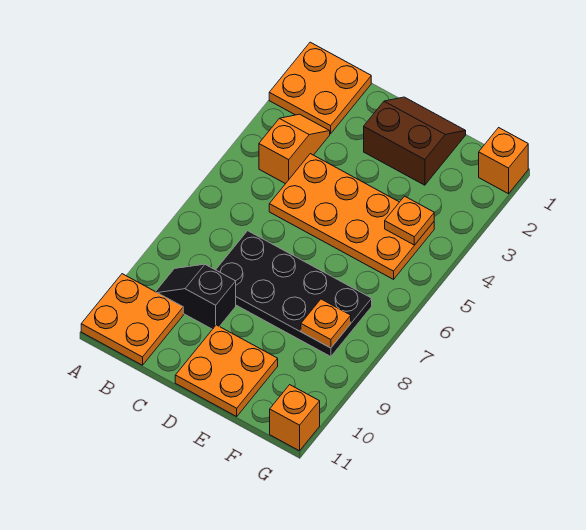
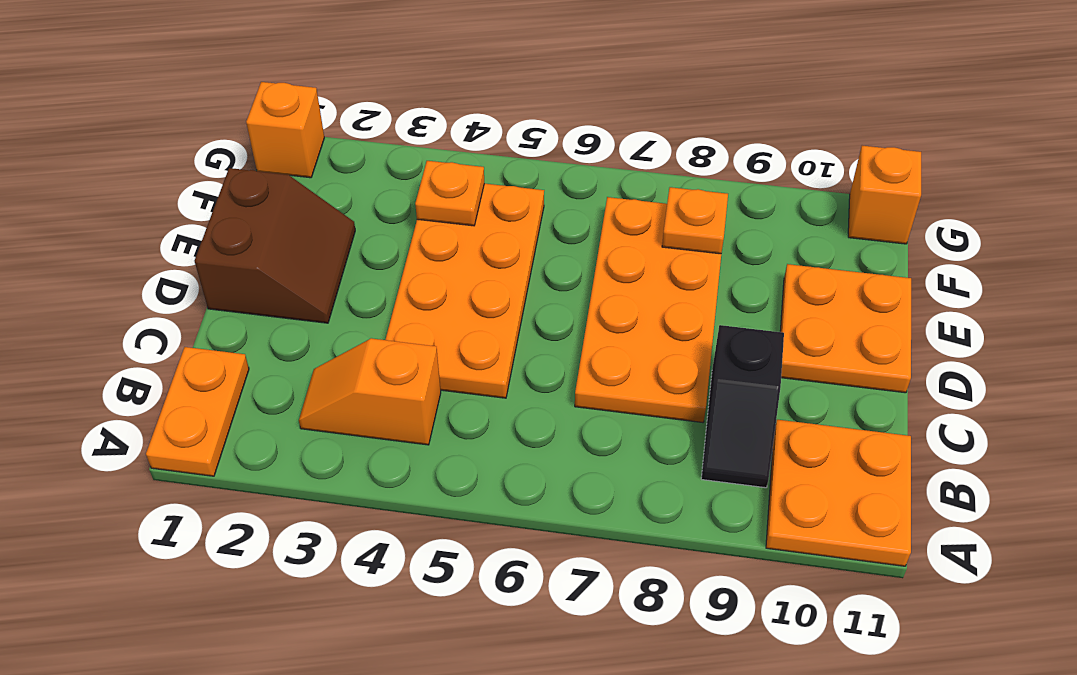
orange 2x2 plate [269,42,371,134] -> orange 1x2 plate [146,347,249,476]
black 2x4 plate [216,231,372,357] -> orange 2x4 plate [575,197,721,423]
brown 2x2 slope [364,97,466,185] -> brown 2x2 slope turned to [194,168,355,323]

